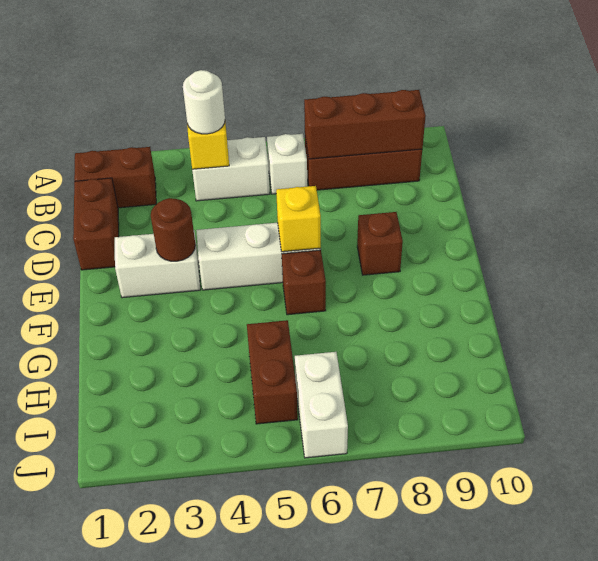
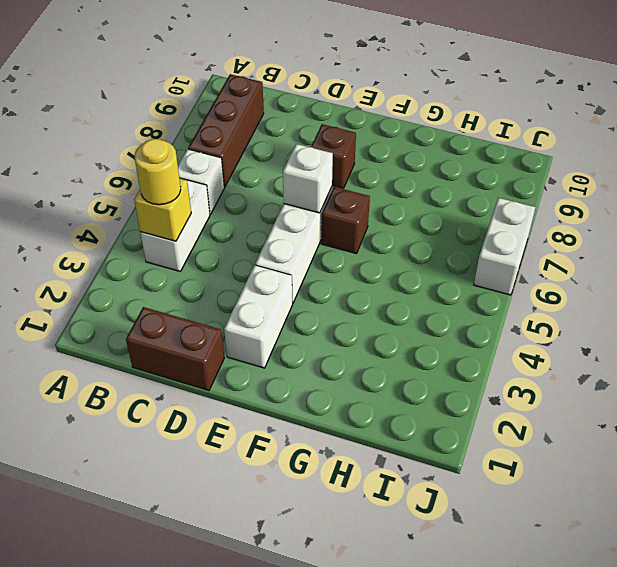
brown 1x2 brick [74,147,156,208] -> none
white 1x1 round brick [183,70,225,134] -> yellow 1x1 round brick [135,139,181,205]
brown 1x3 brick [304,90,426,159] -> none
brown 1x1 round brick [151,198,195,261] -> none
yellow 1x1 brick [276,186,321,252] -> white 1x1 brick [283,144,333,213]
brown 1x2 brick [247,320,298,424] -> none
white 1x2 brick [295,352,348,458] -> white 1x2 brick turned to [474,198,536,295]

